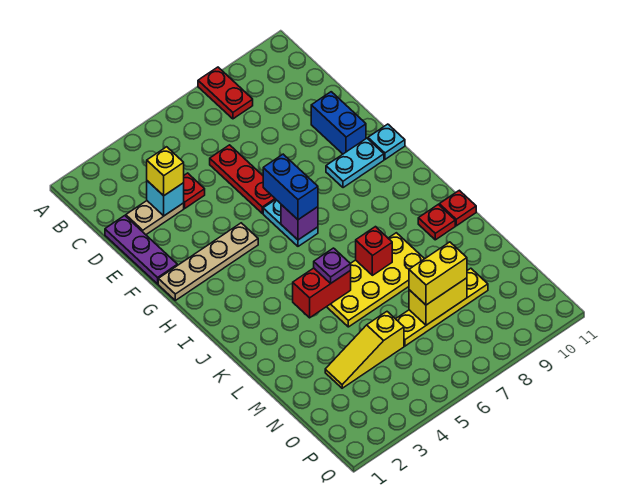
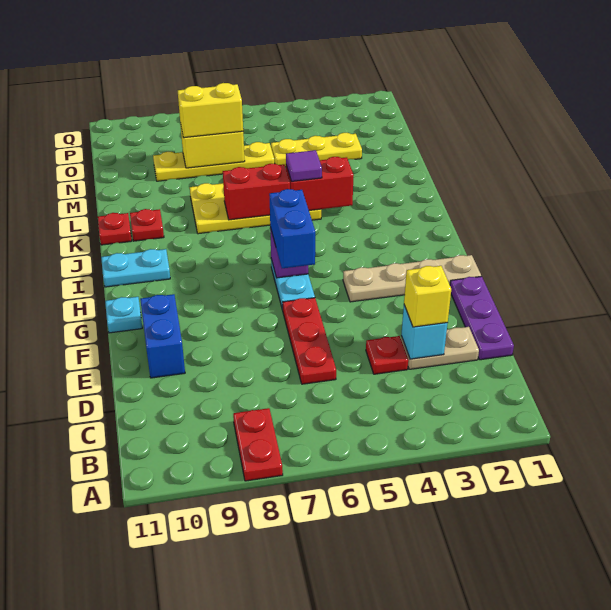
cyan 1x2 plate [326,138,384,188] -> cyan 1x2 plate moved to [101,249,170,287]
purple 1x1 plate [314,248,351,284] -> purple 1x1 tile [286,150,322,181]
red 1x1 brick [356,227,392,275] -> red 1x2 brick [223,164,290,220]
yellow 1x3 slope [325,312,404,388] -> yellow 1x3 plate [271,133,362,167]

